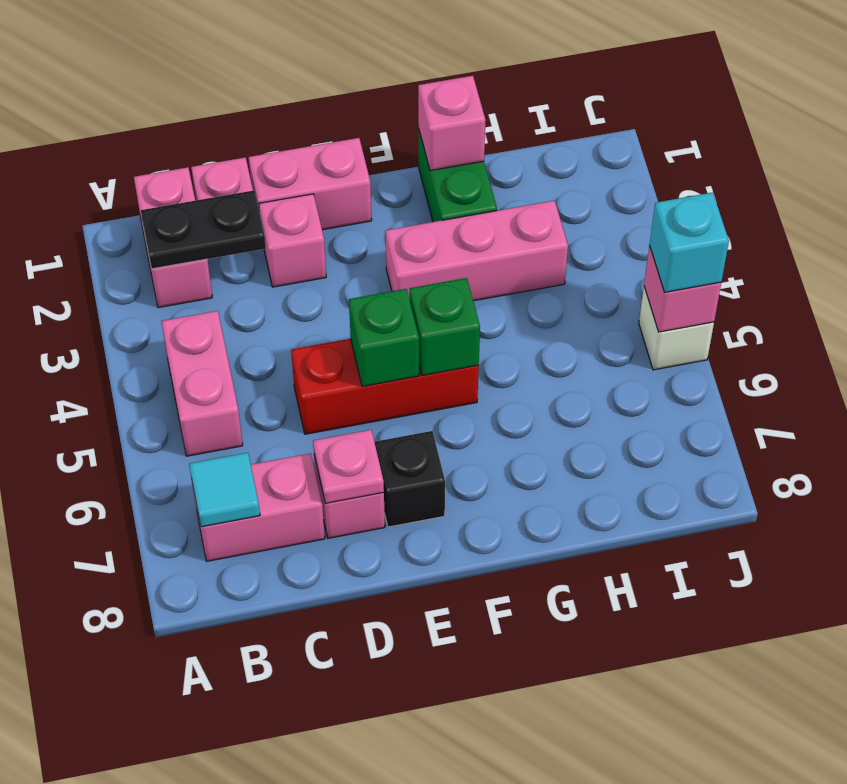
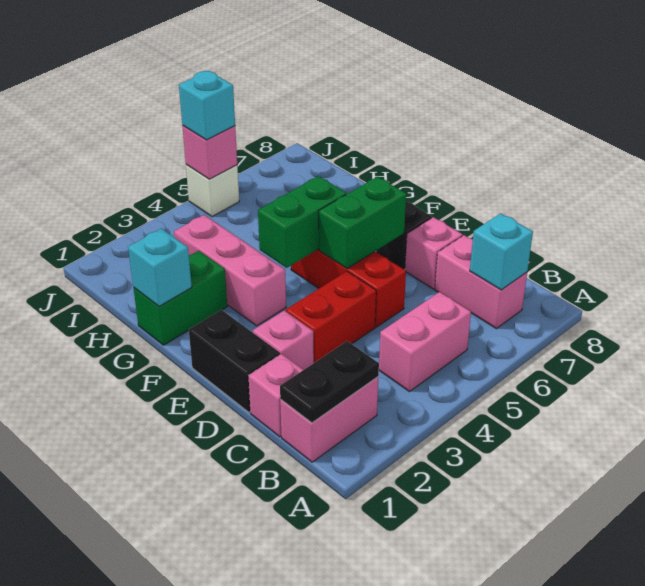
black 1x2 plate [140,190,266,269] -> black 1x2 plate turned to [280,341,379,423]
cyan 1x1 tile [189,453,260,527] -> cyan 1x1 brick [470,213,533,290]
pink 1x2 brick [249,138,372,230] -> black 1x2 brick [189,310,280,413]
none -> red 1x2 brick [286,271,376,363]
pink 1x1 plate [313,430,384,503] -> none
green 1x1 brick [349,289,419,387] -> green 1x2 brick [319,177,406,269]
green 1x1 brick [410,278,480,376] -> green 1x2 brick [258,176,346,268]
pink 1x1 brick [418,76,485,171] -> cyan 1x1 brick [128,229,192,307]

